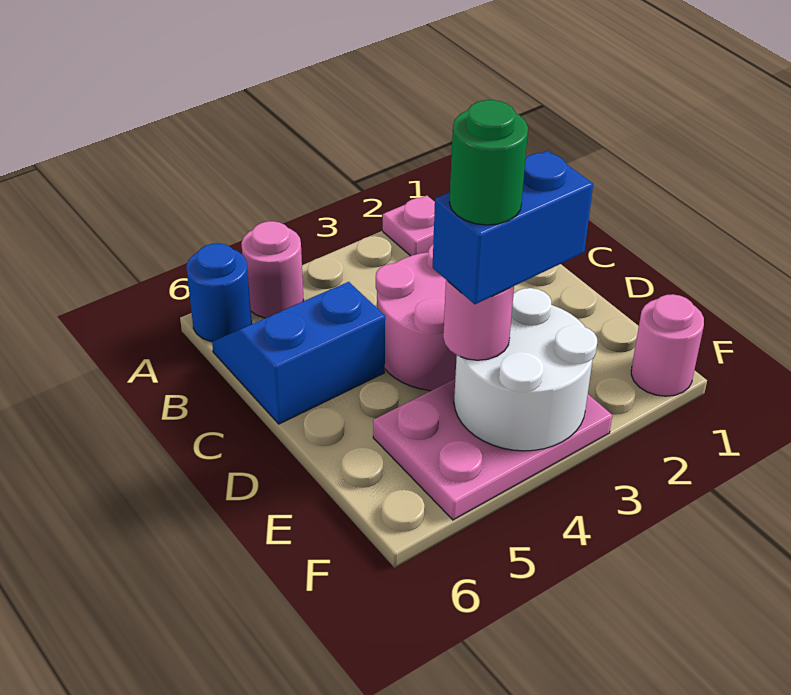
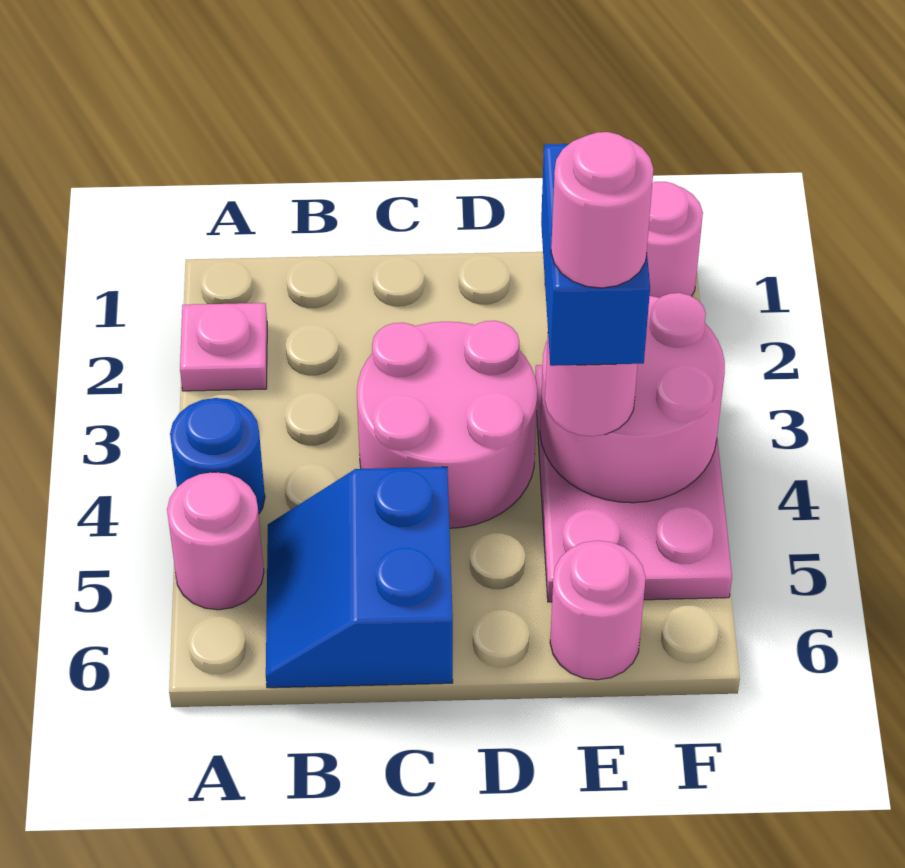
blue 1x1 round brick [186,243,252,342] -> blue 1x1 round brick moved to [170,398,265,514]
white 2x2 round brick [454,288,597,451] -> pink 2x2 round brick [540,293,725,503]
green 1x1 round brick [449,100,528,225] -> pink 1x1 round brick [551,132,653,288]
none -> pink 1x1 round brick [550,541,646,680]

